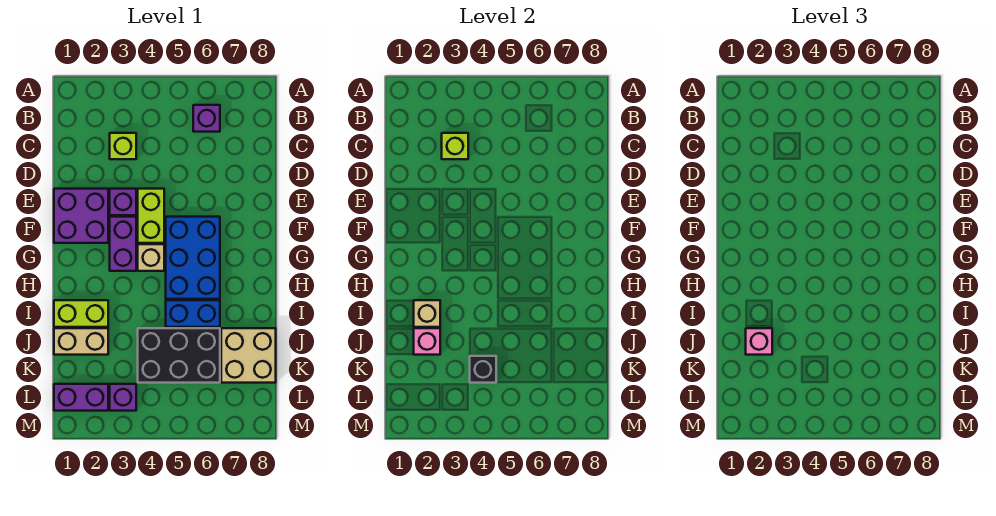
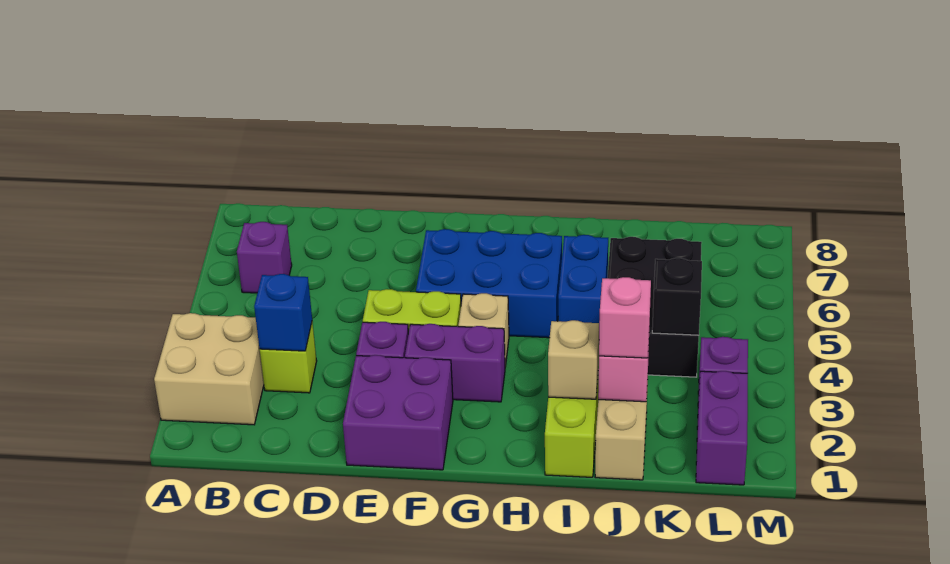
lime 1x1 brick [442,133,468,159] -> blue 1x1 brick [254,274,312,351]
tan 2x2 brick [221,328,276,383] -> tan 2x2 brick moved to [154,313,264,425]

